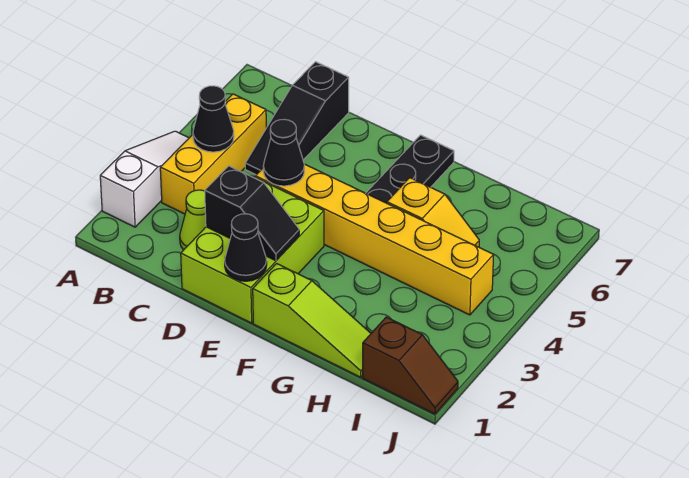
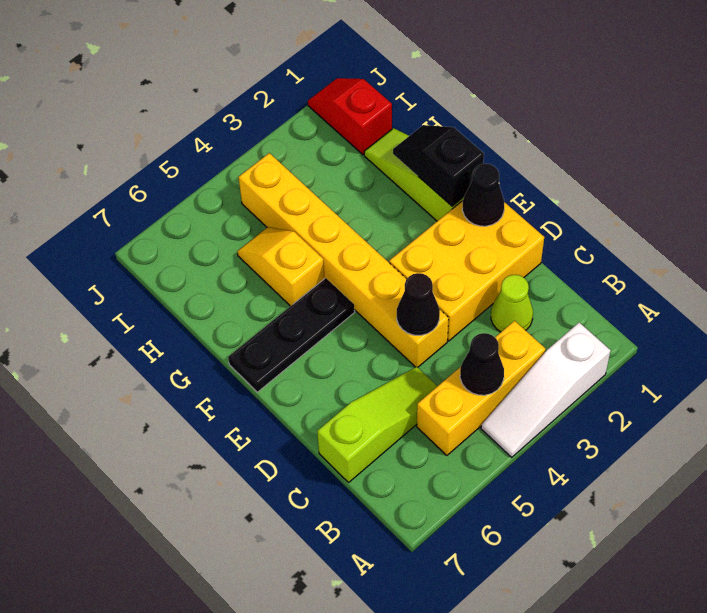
black 1x3 slope [245,62,349,175] -> lime 1x3 slope [317,367,437,482]
lime 2x3 brick [181,177,324,323] -> yellow 2x3 brick [389,201,544,341]
black 1x2 slope [205,166,299,261] -> black 1x2 slope moved to [393,125,484,206]
brown 1x2 slope [363,317,458,414] -> red 1x2 slope [308,78,392,155]

